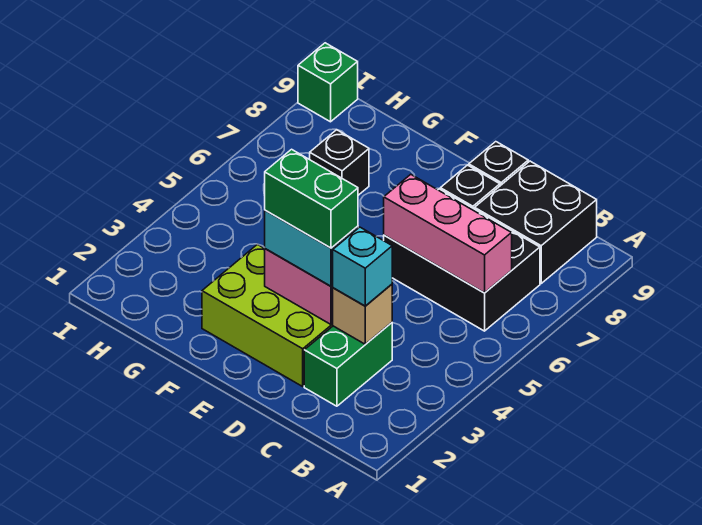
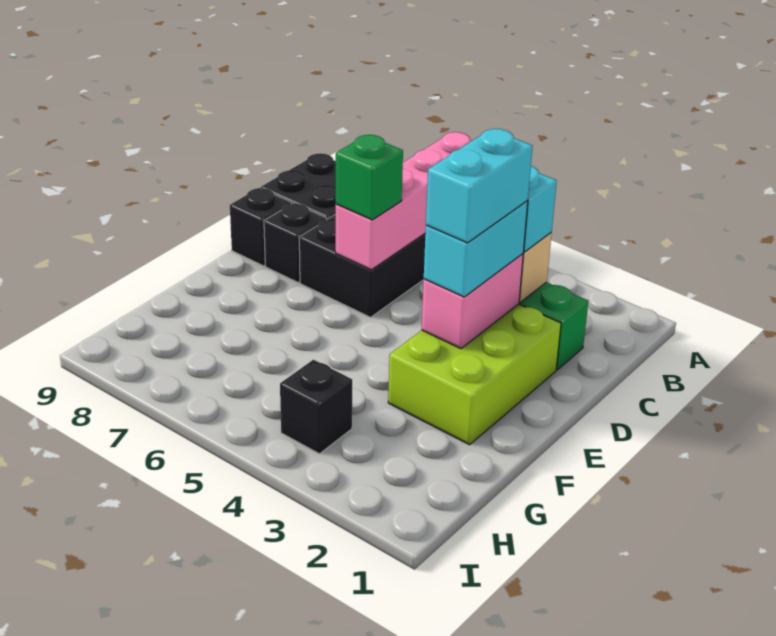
pink 1x3 brick [384,174,512,293] -> pink 1x4 brick [336,132,472,270]
green 1x2 brick [265,149,358,248] -> cyan 1x2 brick [426,129,532,243]
black 1x1 brick [310,130,369,195] -> black 1x1 brick moved to [280,360,352,454]
green 1x1 brick [298,43,358,122] -> green 1x1 brick moved to [336,135,403,220]

